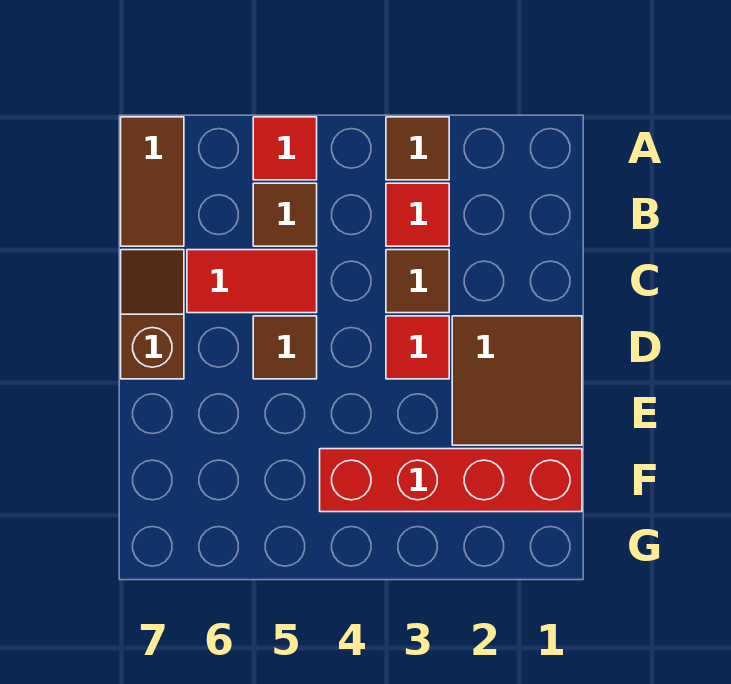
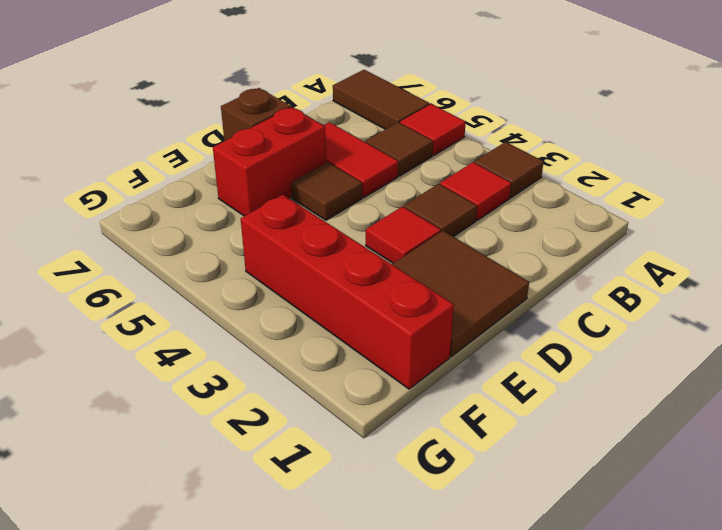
brown 1x2 tile [121,117,184,246] -> brown 1x2 tile turned to [333,70,430,129]
none -> red 1x2 brick [213,107,326,216]

